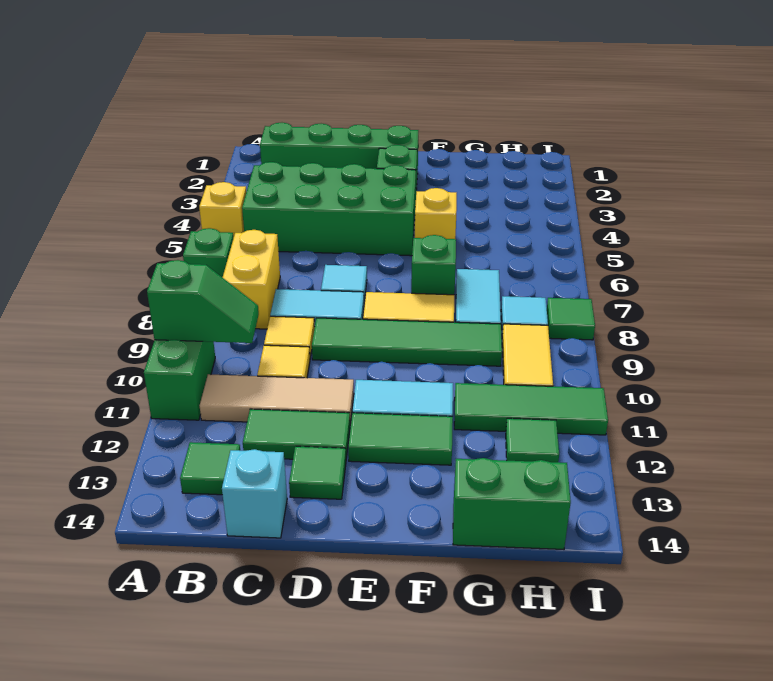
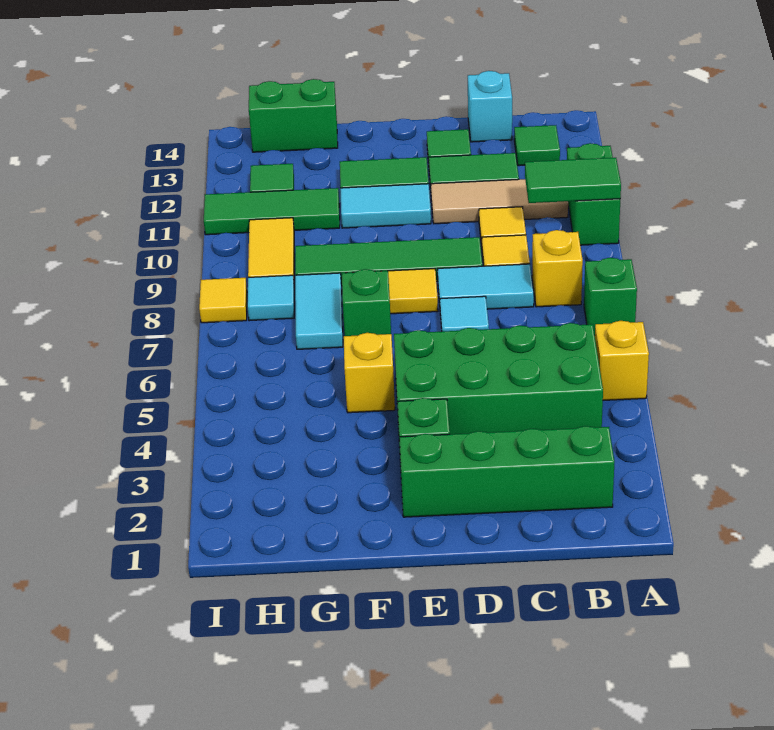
green 1x2 slope [147,260,259,343] -> green 1x2 tile [525,158,621,203]
yellow 1x2 brick [223,230,280,329] -> yellow 1x1 brick [532,230,583,307]
green 1x1 tile [547,298,595,340] -> yellow 1x1 tile [199,278,247,323]

